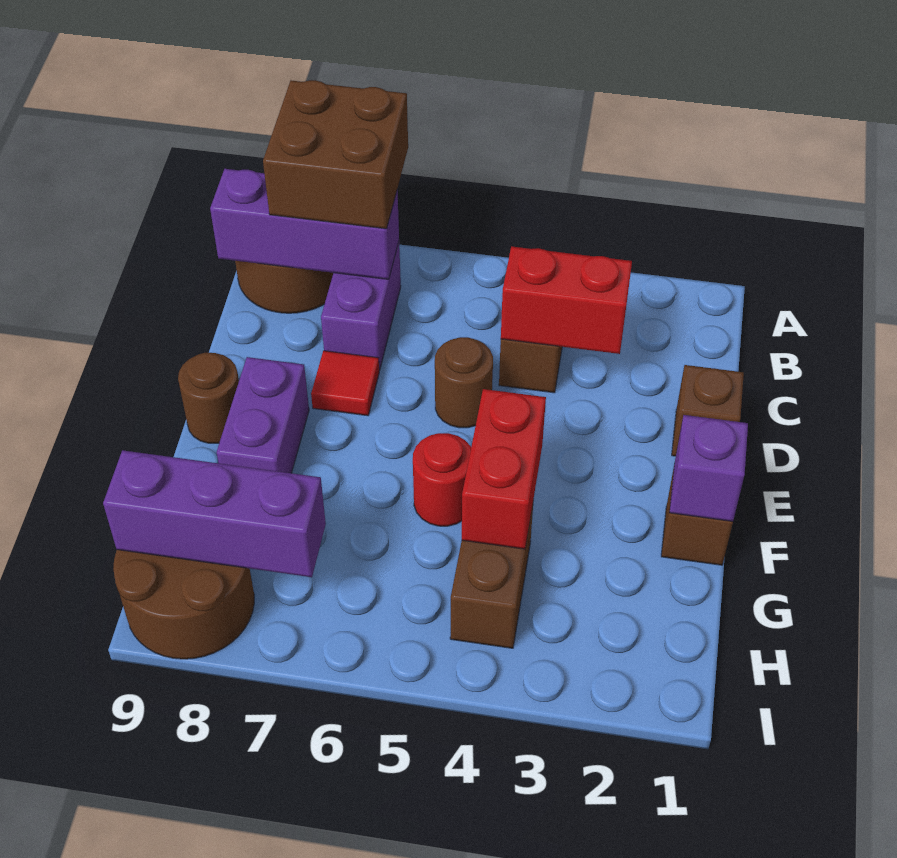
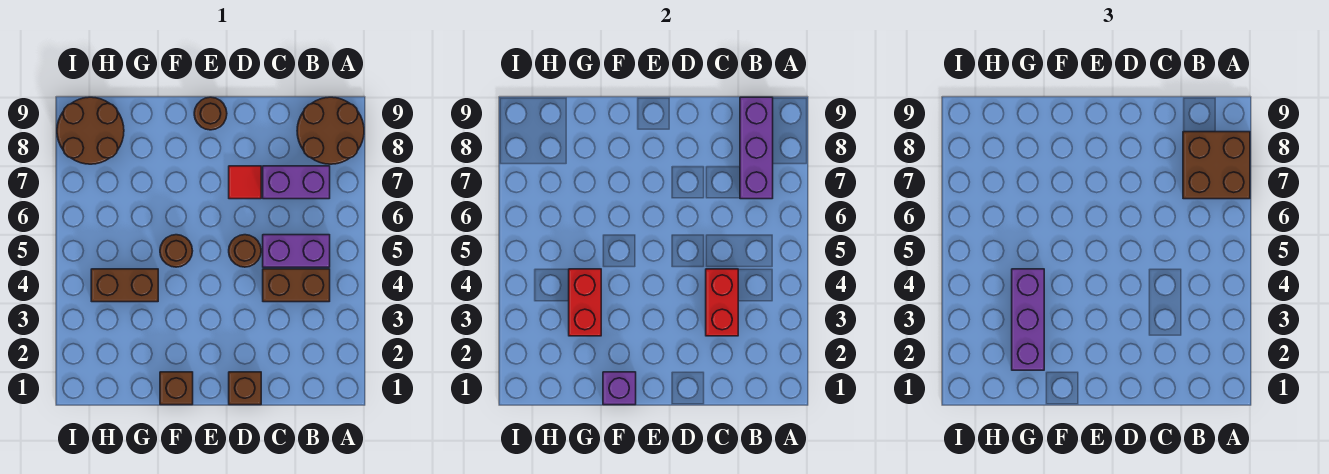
purple 1x2 brick [217,357,309,473] -> purple 1x2 brick moved to [263,235,330,267]
red 1x2 brick [462,389,546,549] -> red 1x2 brick turned to [569,269,601,336]
red 1x1 round brick [413,433,471,526] -> brown 1x1 round brick [160,235,192,267]
purple 1x3 brick [103,450,326,577] -> purple 1x3 brick moved to [1012,269,1044,370]

